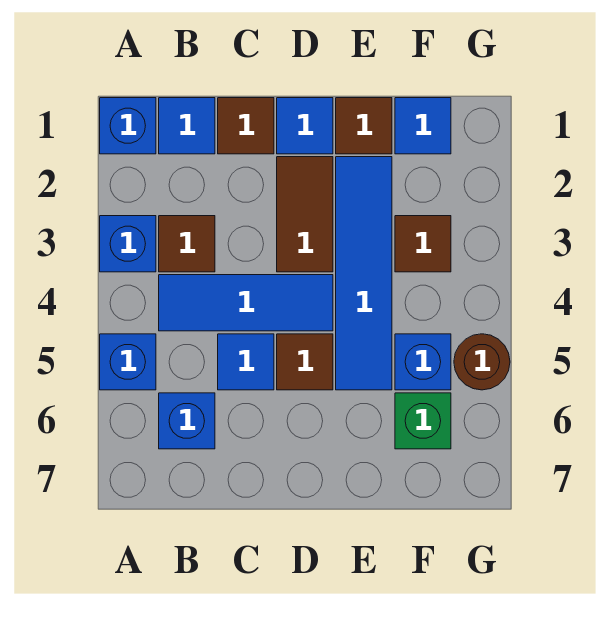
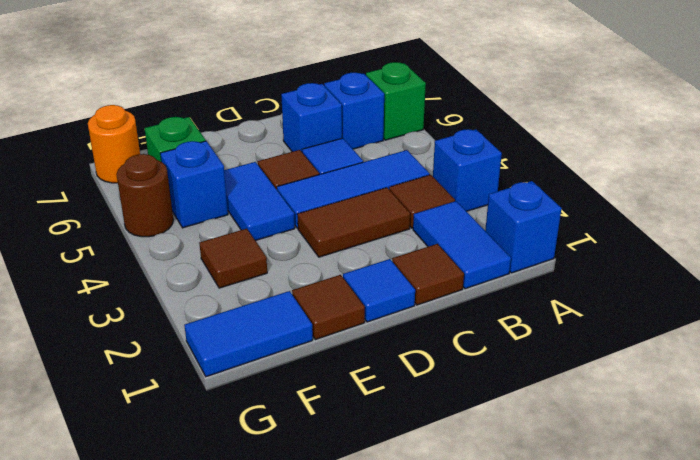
blue 1x1 brick [100,334,156,390] -> blue 1x1 brick moved to [281,83,342,152]
none -> green 1x1 brick [366,62,426,140]
blue 1x1 tile [159,98,215,154] -> blue 1x2 tile [413,201,511,289]
brown 1x2 tile [277,157,333,272] -> brown 1x2 tile turned to [297,188,410,257]
blue 1x4 tile [336,157,392,390] -> blue 1x2 tile [224,162,295,241]
blue 1x1 tile [395,98,451,154] -> blue 1x2 tile [184,291,313,377]
none -> orange 1x1 round brick [88,105,140,183]

